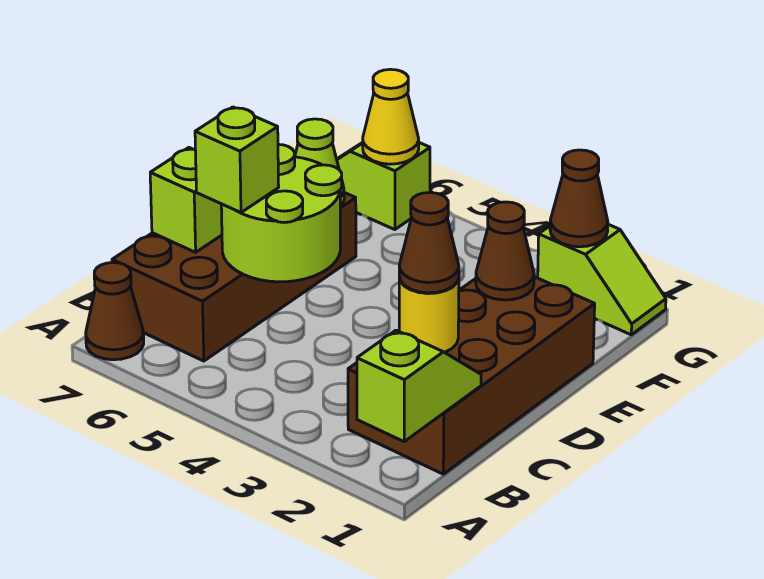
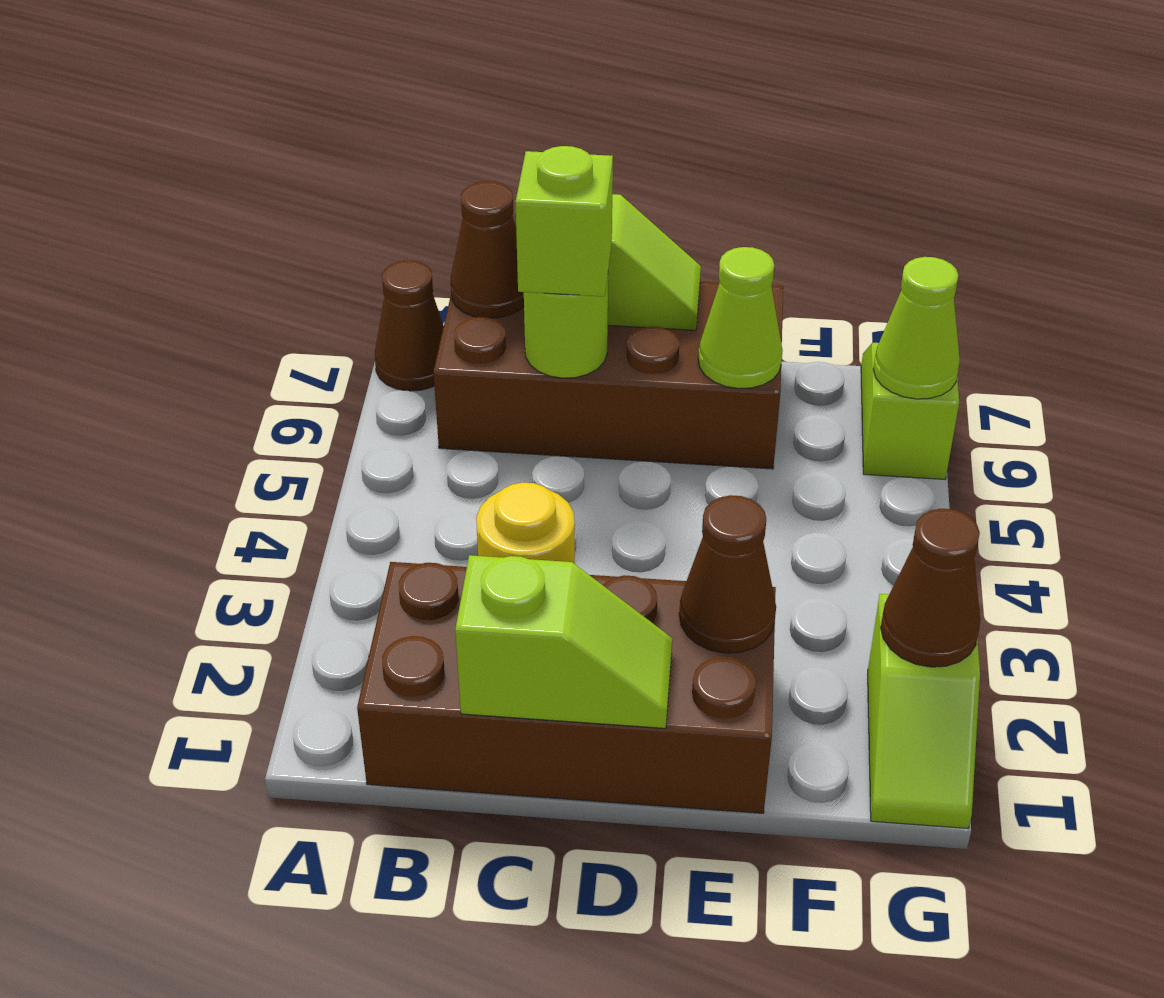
lime 1x2 slope [357,330,481,441] -> lime 1x2 slope moved to [455,555,672,728]
brown 1x1 cone [399,193,459,293] -> brown 1x1 cone moved to [451,181,524,318]
lime 2x2 round brick [221,144,342,282] -> lime 1x1 round brick [524,276,608,378]
yellow 1x1 cone [363,69,419,164] -> lime 1x1 cone [873,257,960,399]

